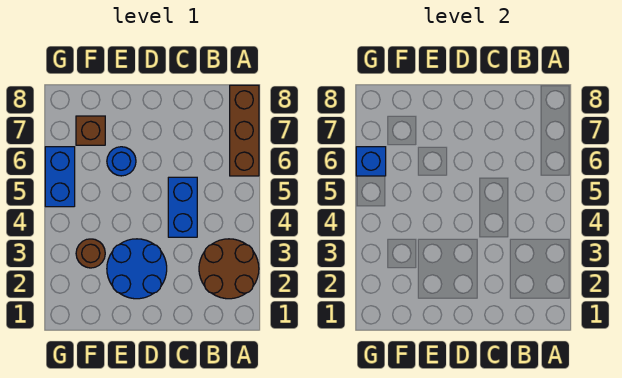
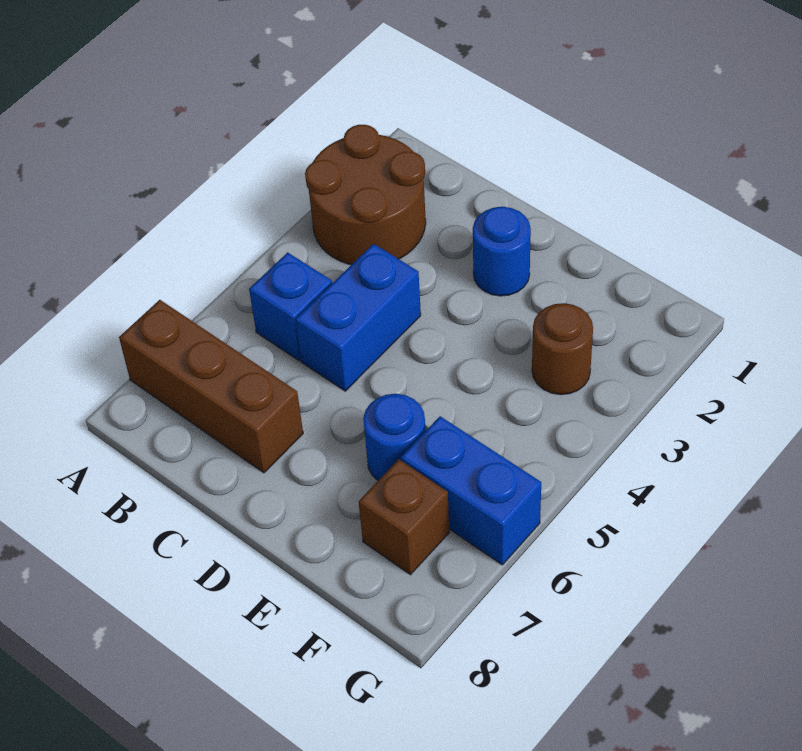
brown 1x3 brick [230,85,259,176] -> brown 1x3 brick turned to [119,300,303,473]
blue 2x2 round brick [107,239,167,299] -> blue 1x1 round brick [473,207,531,296]
blue 1x2 brick [45,147,75,207] -> blue 1x2 brick turned to [401,416,541,565]
blue 1x1 brick [356,147,386,176] -> blue 1x1 brick moved to [249,252,332,361]

